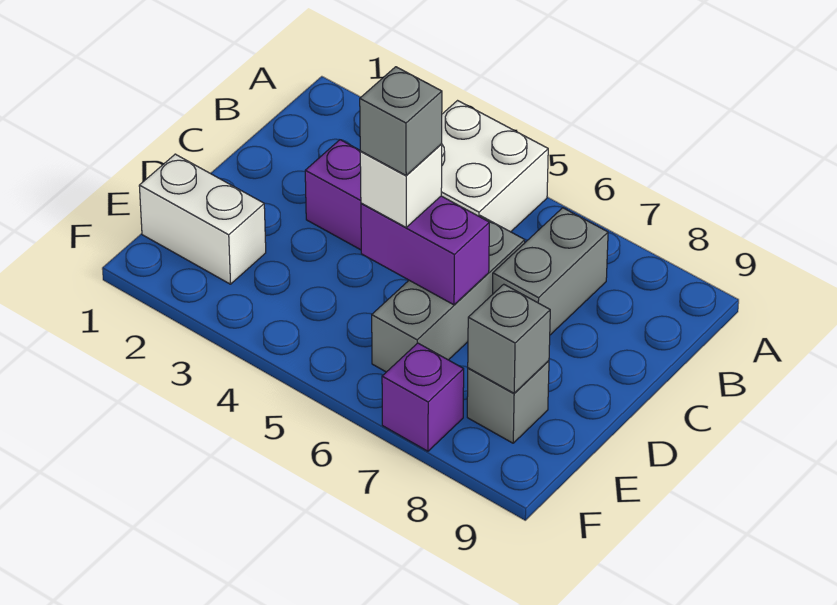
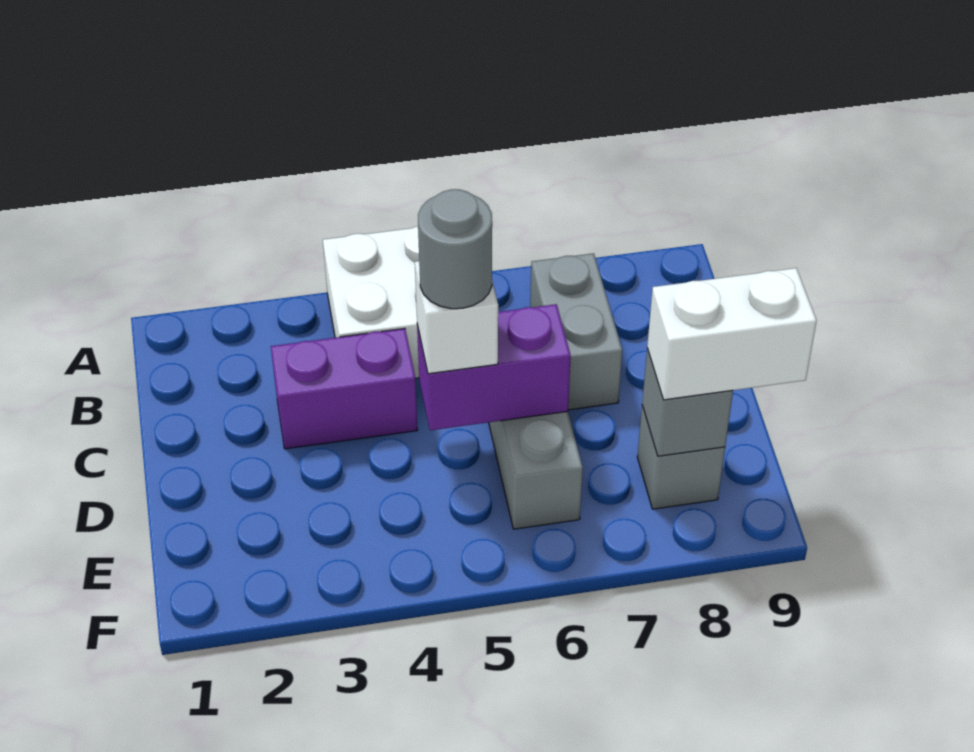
grey 1x1 brick [360,67,442,175] -> grey 1x1 round brick [418,189,492,309]
white 1x2 brick [139,154,266,284] -> white 1x2 brick moved to [647,268,817,400]
purple 1x1 brick [382,343,464,451] -> none

